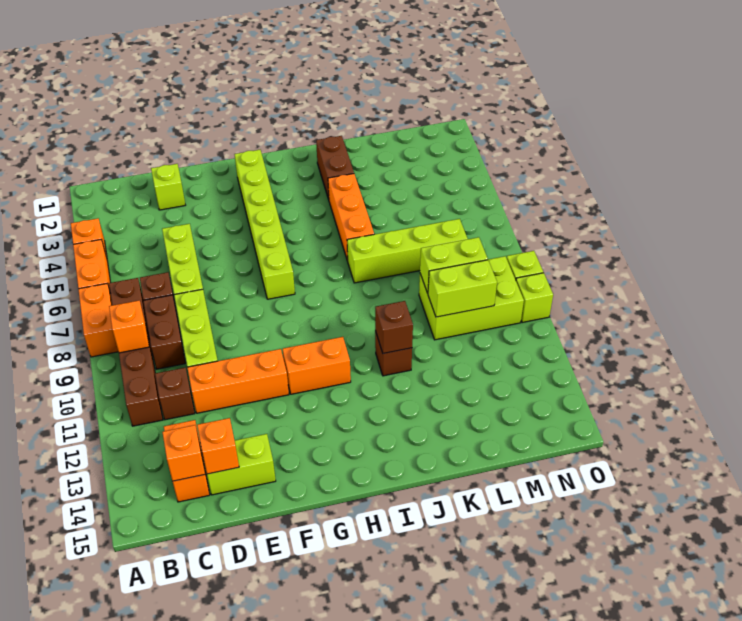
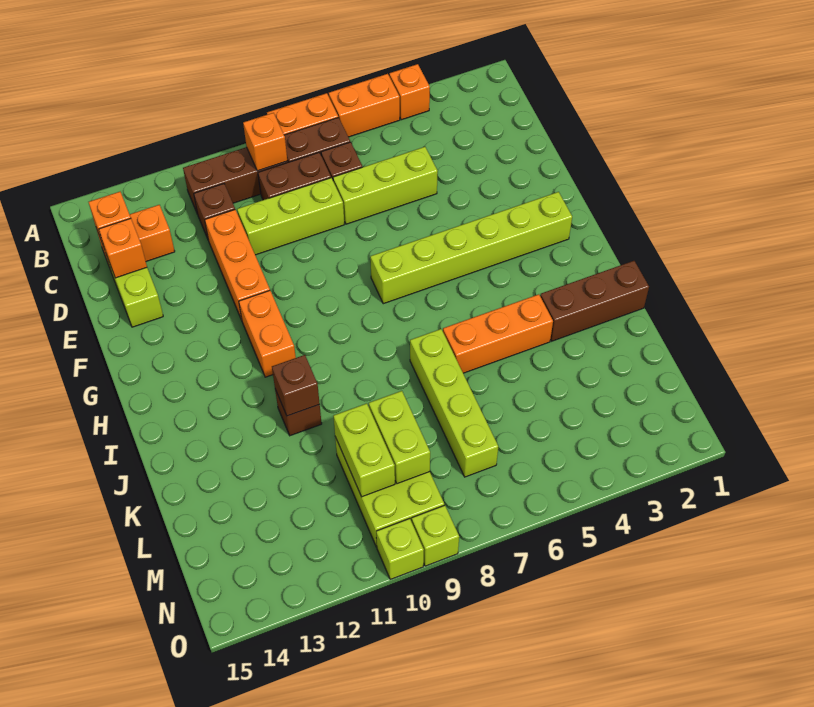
lime 1x1 brick [151,164,185,210] -> none
brown 1x2 brick [316,136,354,199] -> brown 1x3 brick [540,261,649,341]

